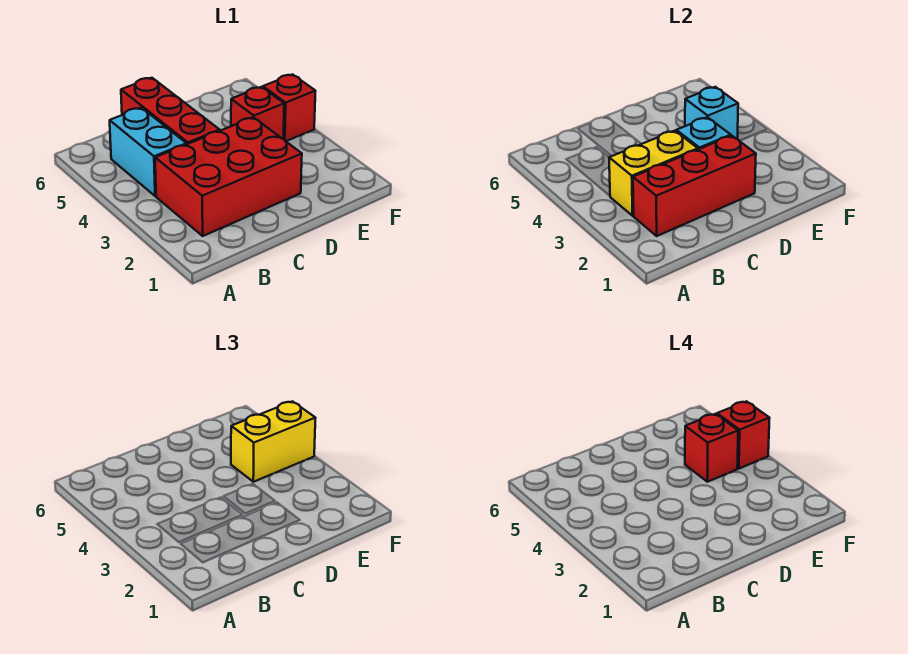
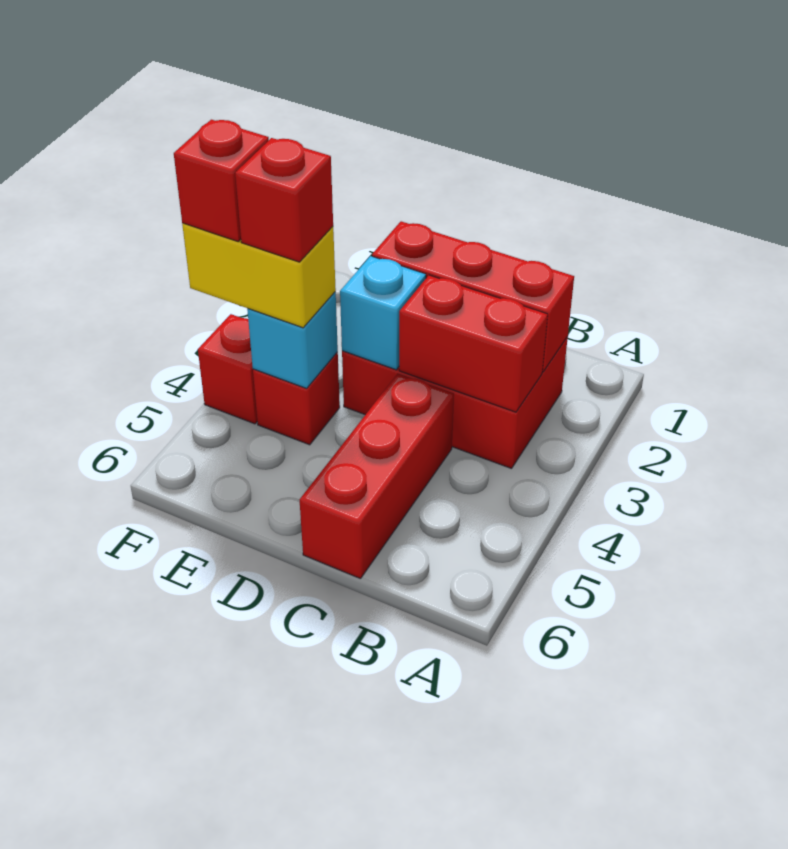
yellow 1x2 brick [609,131,698,216] -> red 1x2 brick [399,275,548,412]
cyan 1x2 brick [110,108,186,196] -> none

